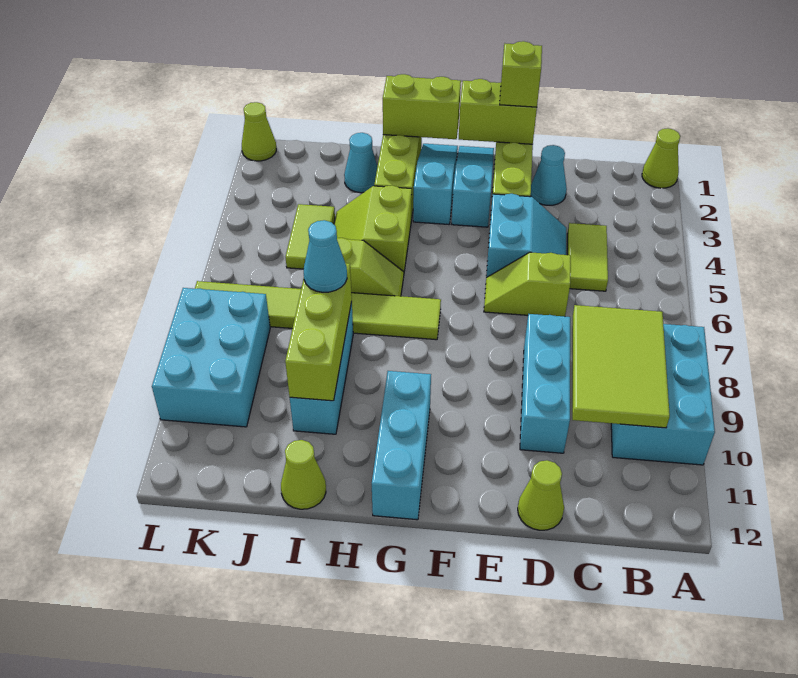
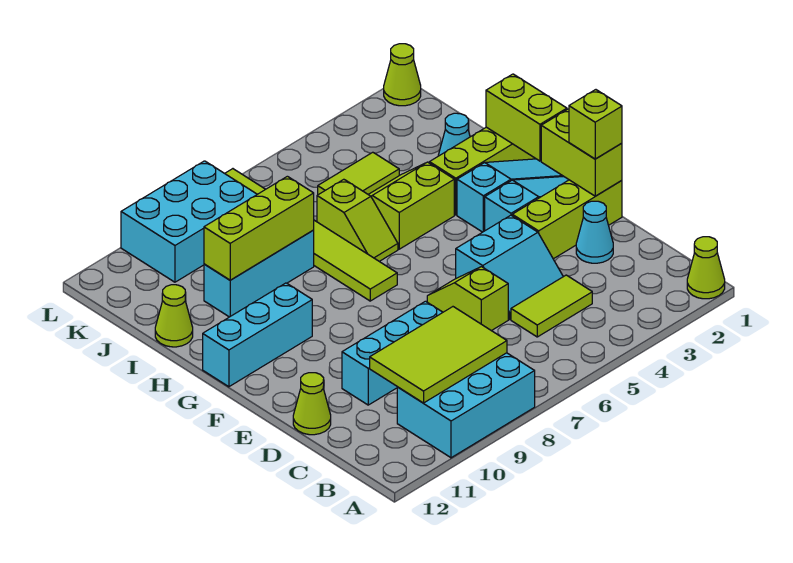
cyan 1x1 cone [304,220,347,292] -> none

